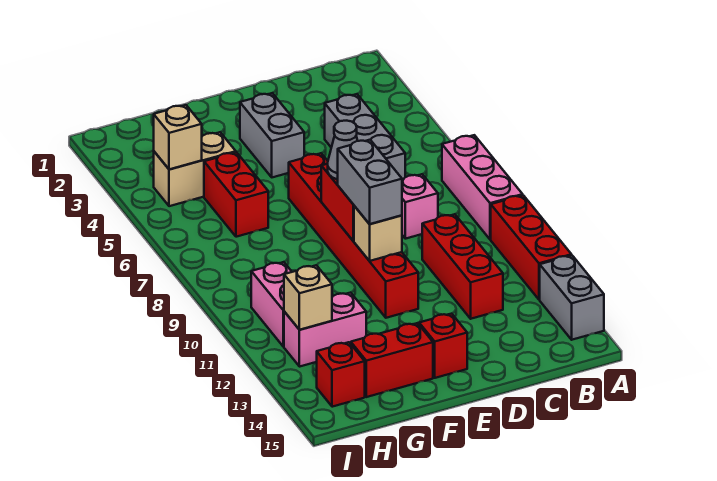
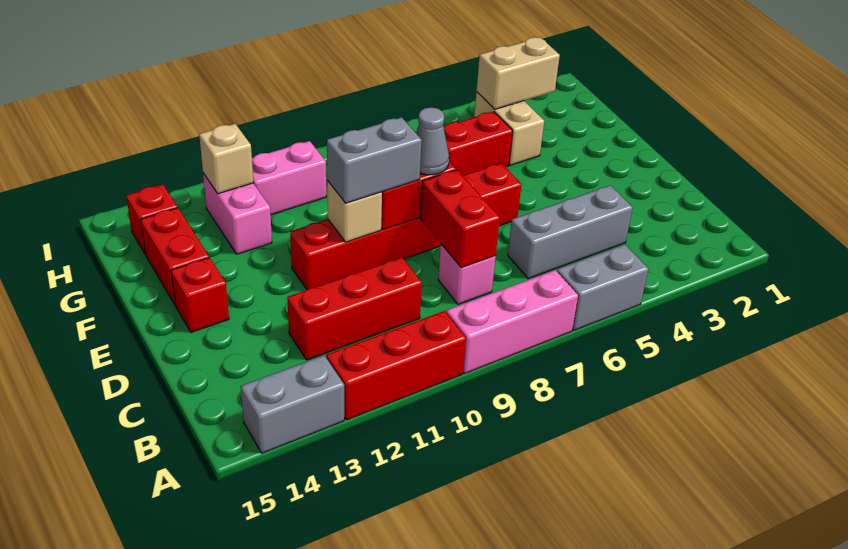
none -> red 1x2 brick [420,170,500,268]
grey 1x2 brick [240,93,304,177] -> grey 1x2 brick moved to [557,244,648,330]
tan 1x1 brick [154,105,202,169] -> tan 1x2 brick [476,37,560,109]

